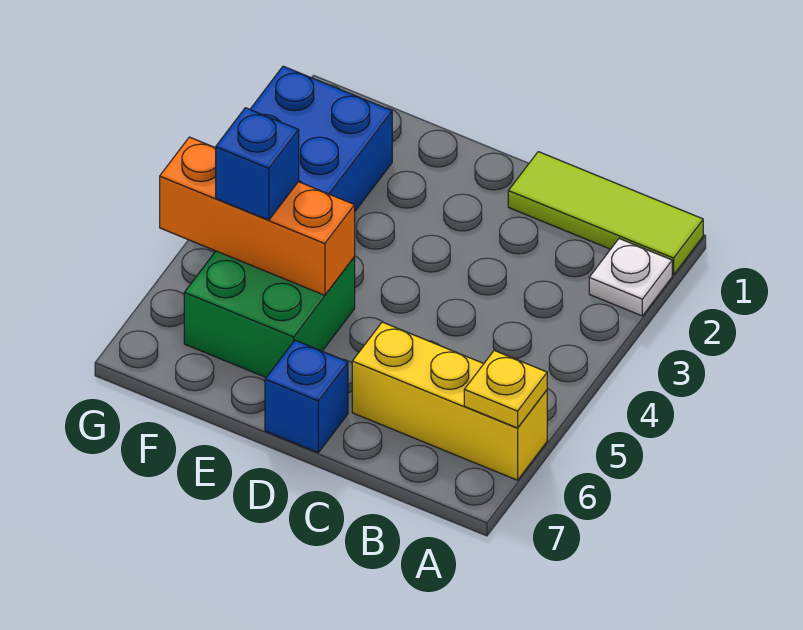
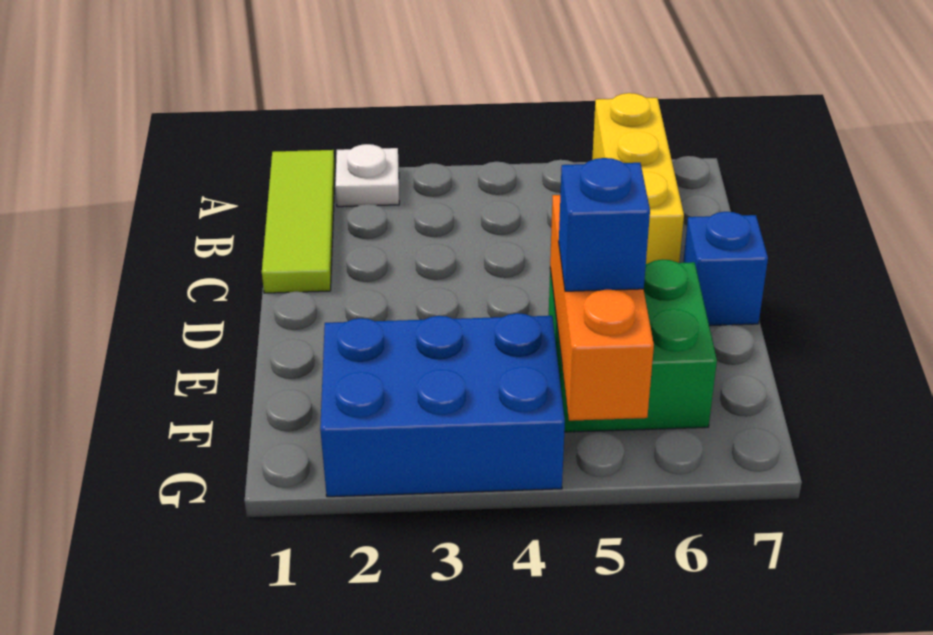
yellow 1x1 plate [464,351,547,428] -> none

